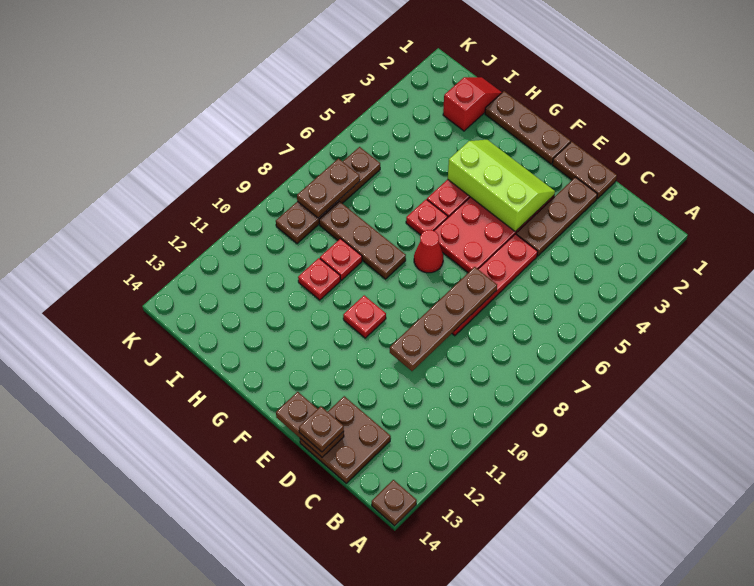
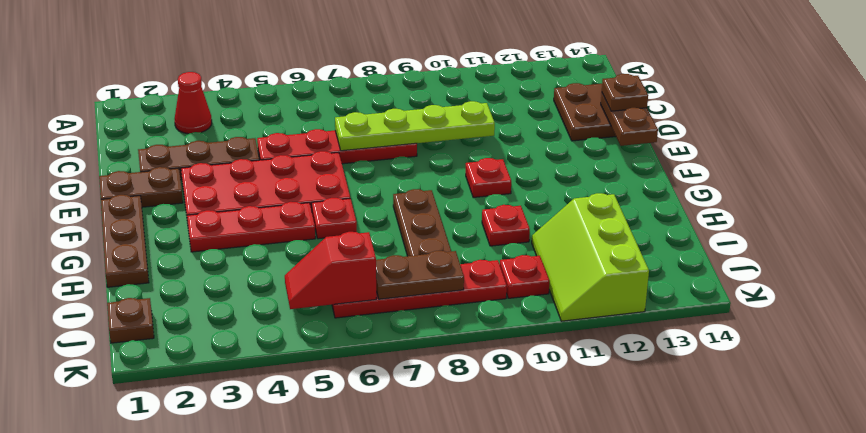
brown 1x1 plate [372,480,417,526] -> brown 1x1 plate moved to [107,298,154,343]
brown 1x2 plate [552,142,617,199] -> brown 1x2 plate turned to [99,167,183,207]
brown 1x4 plate [390,267,497,371] -> lime 1x4 plate [335,101,495,151]
lime 2x3 slope [448,140,555,232] -> lime 2x3 slope moved to [532,193,649,321]
red 1x1 cone [414,230,443,273] -> red 1x1 cone moved to [175,72,212,134]
red 1x1 plate [320,239,362,280] -> red 1x1 plate moved to [500,255,550,298]
red 1x2 slope [443,77,502,131] -> red 1x2 slope moved to [285,232,376,309]
brown 1x4 plate [276,147,380,244] -> red 1x4 plate [332,260,507,318]

